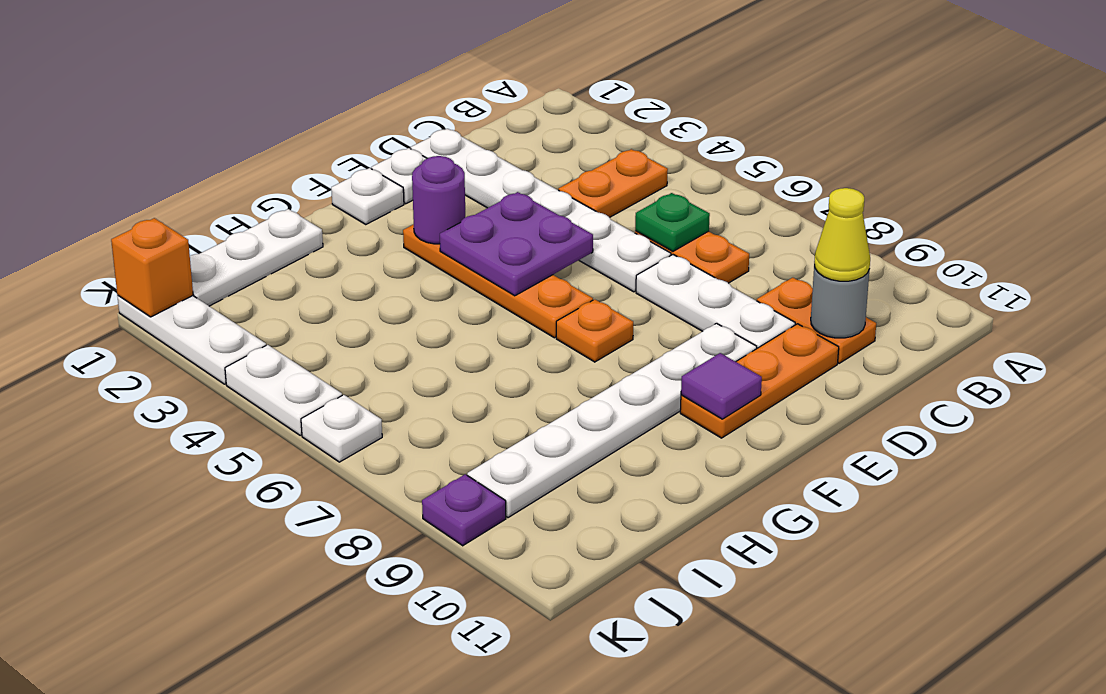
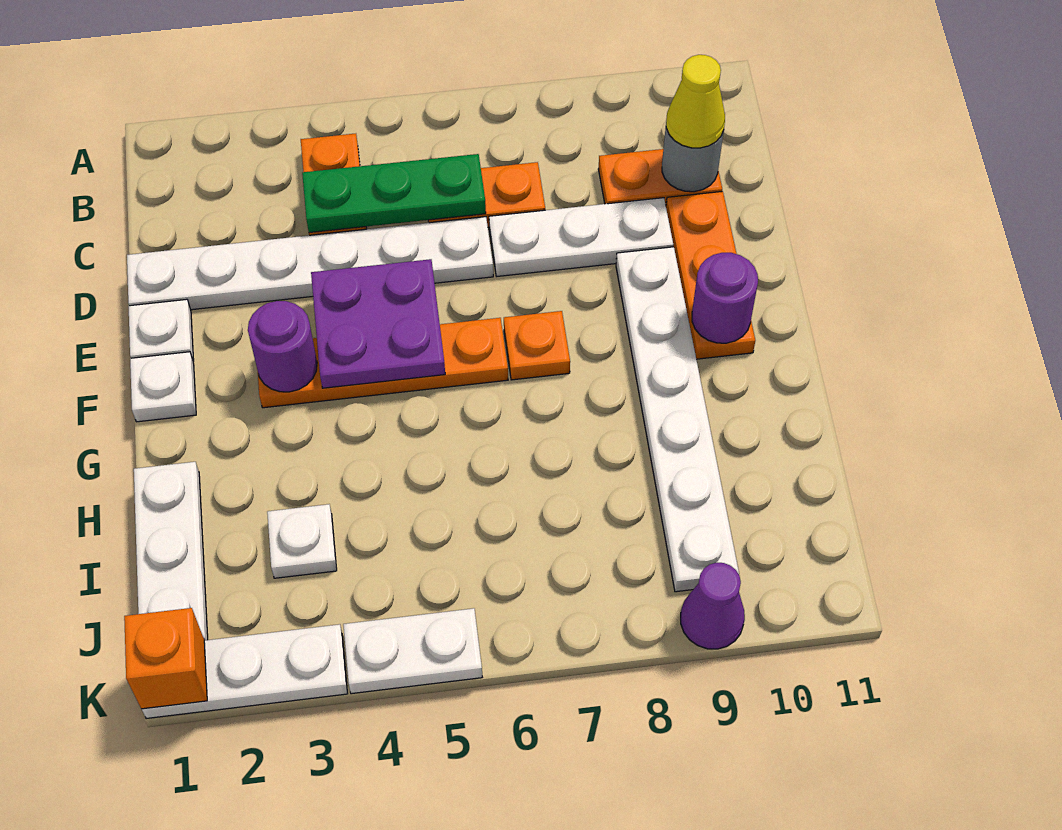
green 1x1 plate [635,193,710,251] -> green 1x3 plate [302,154,486,233]
purple 1x1 tile [681,353,762,419] -> purple 1x1 round brick [692,253,758,343]
white 1x1 plate [301,395,382,462] -> white 1x1 plate moved to [267,504,337,578]
purple 1x1 plate [422,474,506,546] -> purple 1x1 cone [681,563,745,649]

